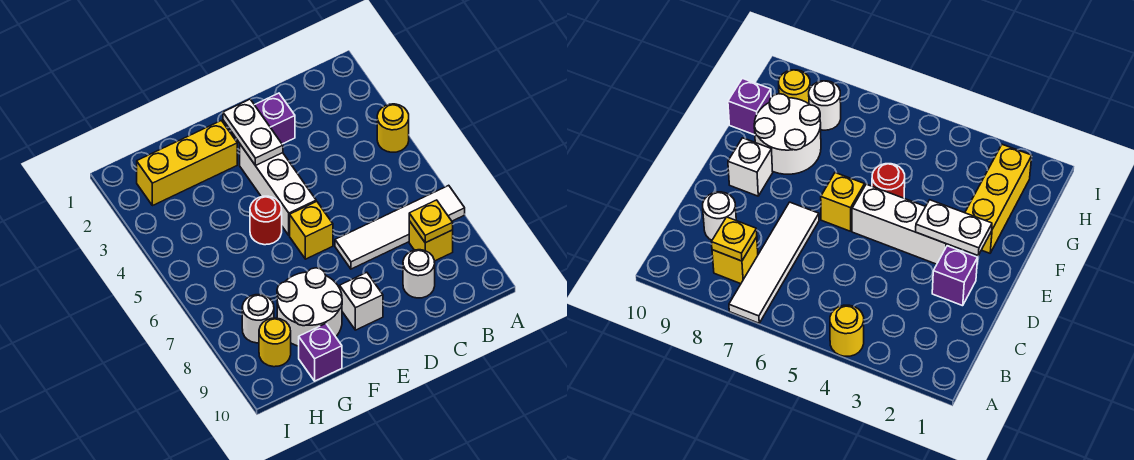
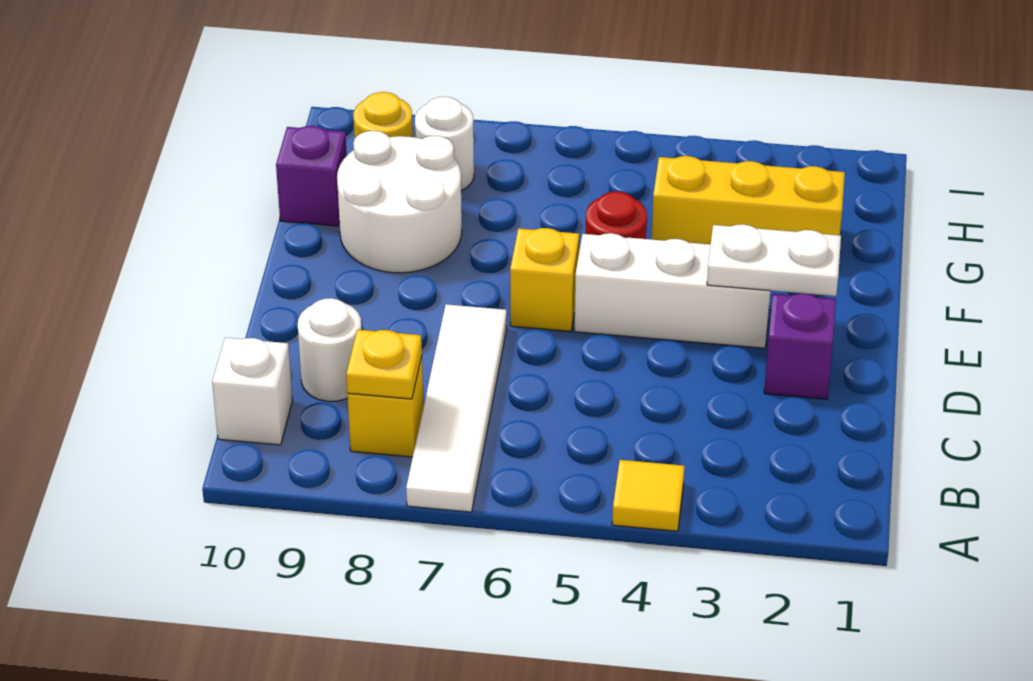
yellow 1x1 round brick [377,104,409,152] -> yellow 1x1 tile [612,460,685,531]
white 1x1 brick [340,272,383,330] -> white 1x1 brick moved to [212,338,293,445]
yellow 1x3 brick [137,121,237,206] -> yellow 1x3 brick turned to [651,156,845,244]

